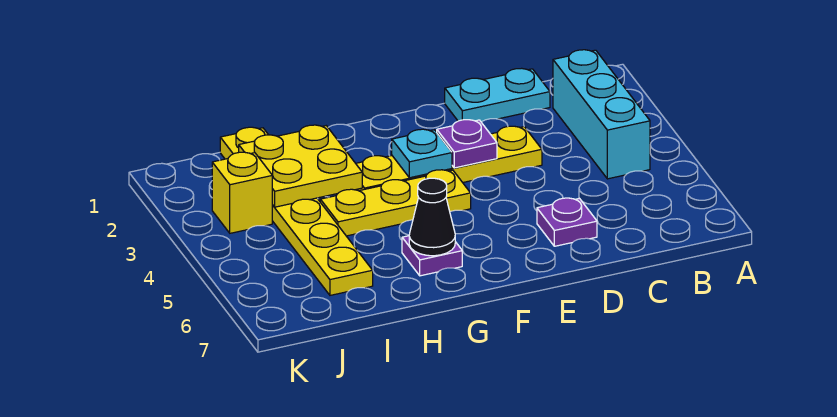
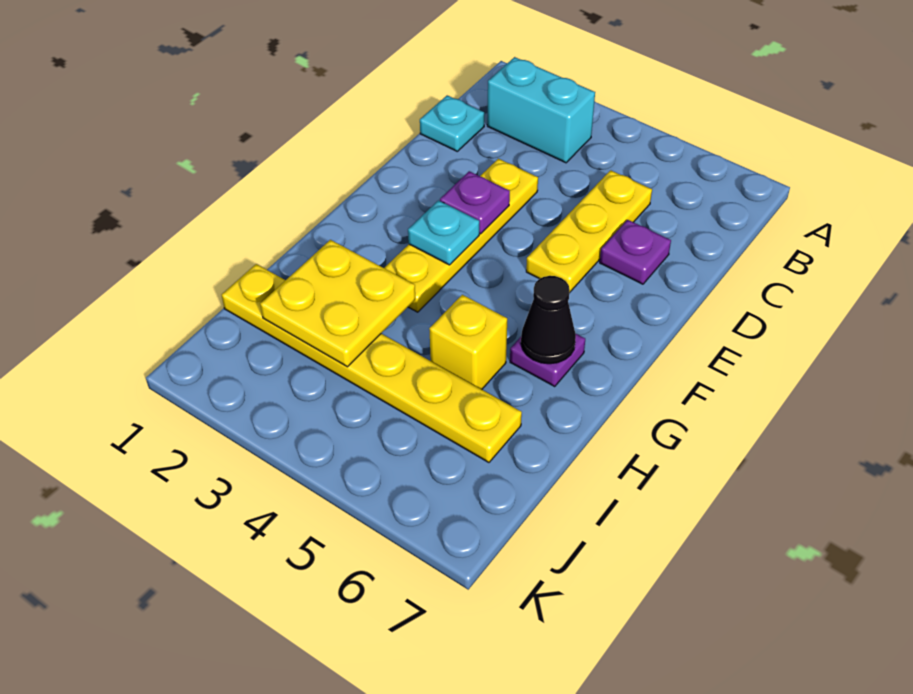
cyan 1x3 brick [553,50,650,179] -> cyan 1x2 brick [487,57,595,163]
cyan 1x2 plate [445,68,550,122] -> cyan 1x1 plate [420,95,484,151]
yellow 1x3 plate [320,170,471,236] -> yellow 1x3 plate moved to [526,170,652,293]
yellow 1x1 brick [212,152,272,233] -> yellow 1x1 brick moved to [429,295,507,389]

